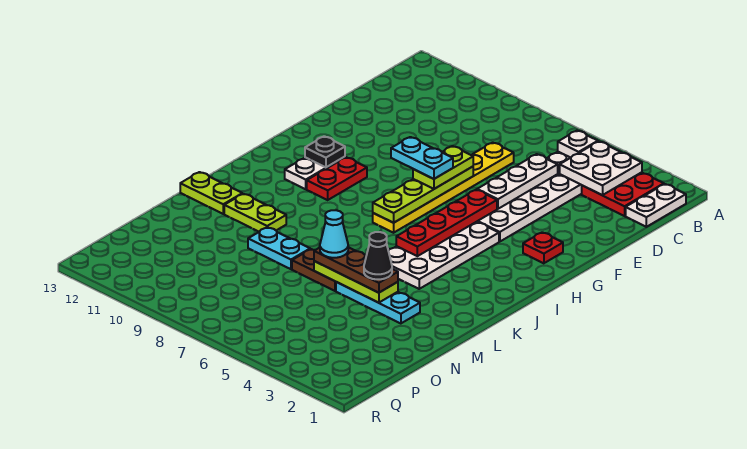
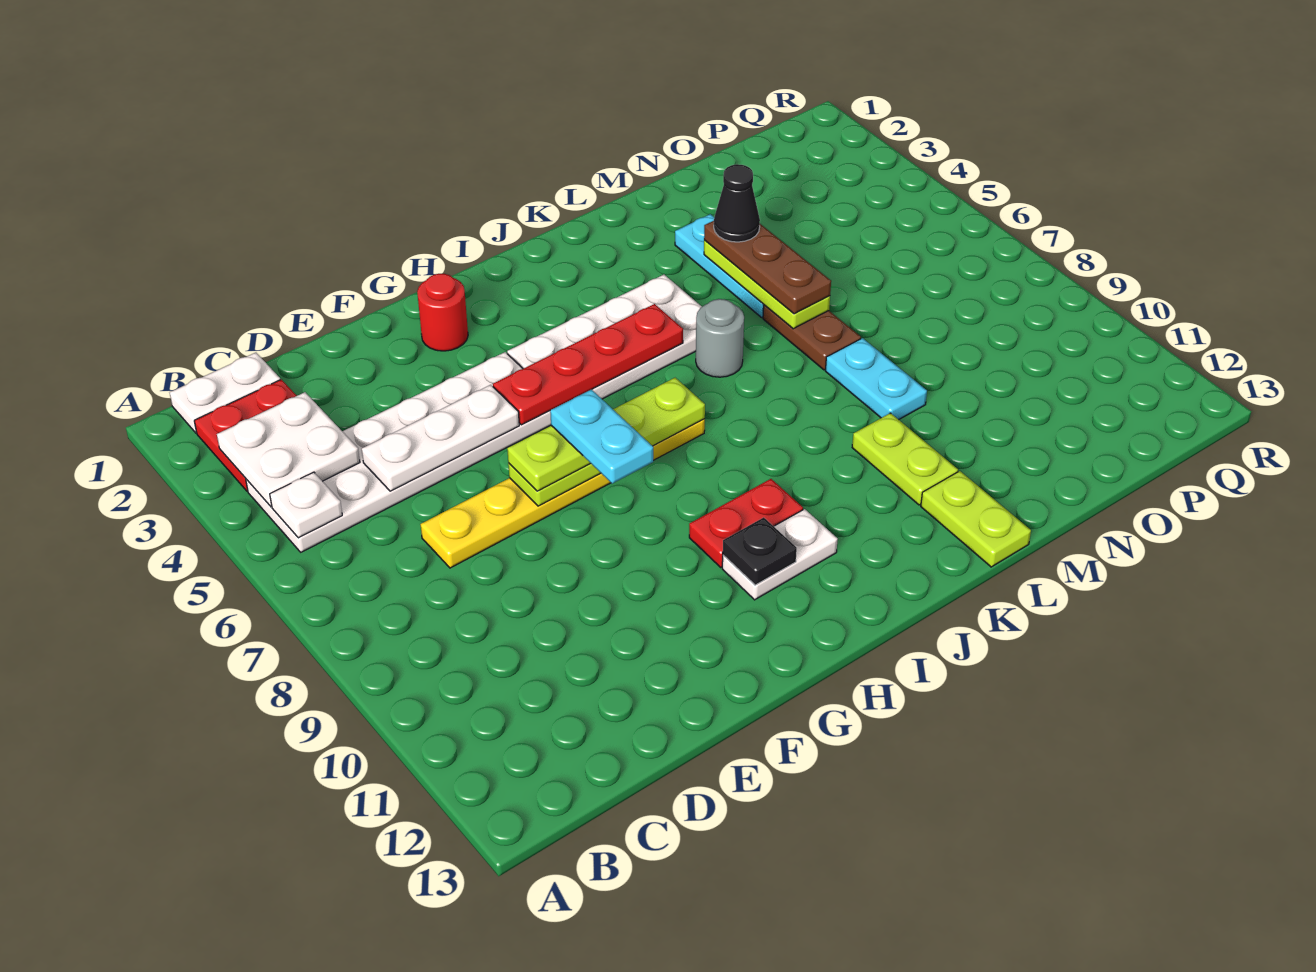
red 1x1 plate [523,232,563,263] -> red 1x1 round brick [417,274,468,351]
none -> grey 1x1 round brick [696,299,744,377]
cyan 1x1 cone [320,210,348,258] -> none

